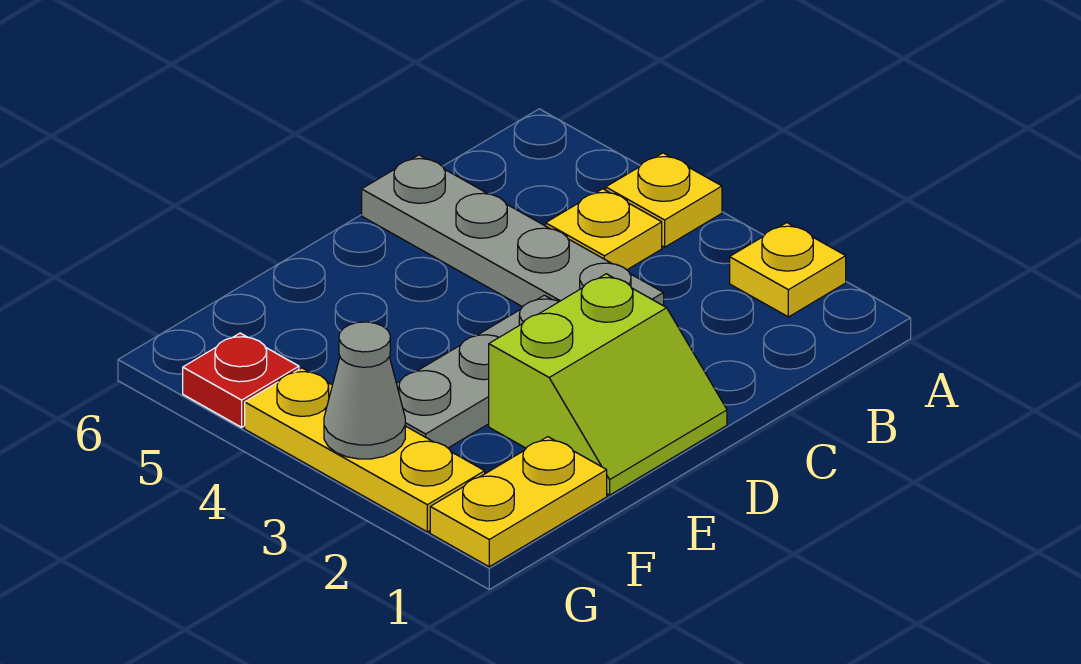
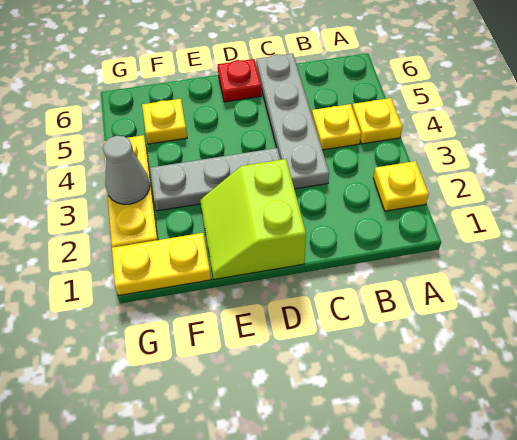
lime 2x2 slope [489,274,727,495] -> lime 2x2 slope turned to [200,159,306,279]
none -> yellow 1x1 plate [142,99,187,144]
red 1x1 plate [183,333,299,427] -> red 1x1 plate moved to [218,59,262,102]

